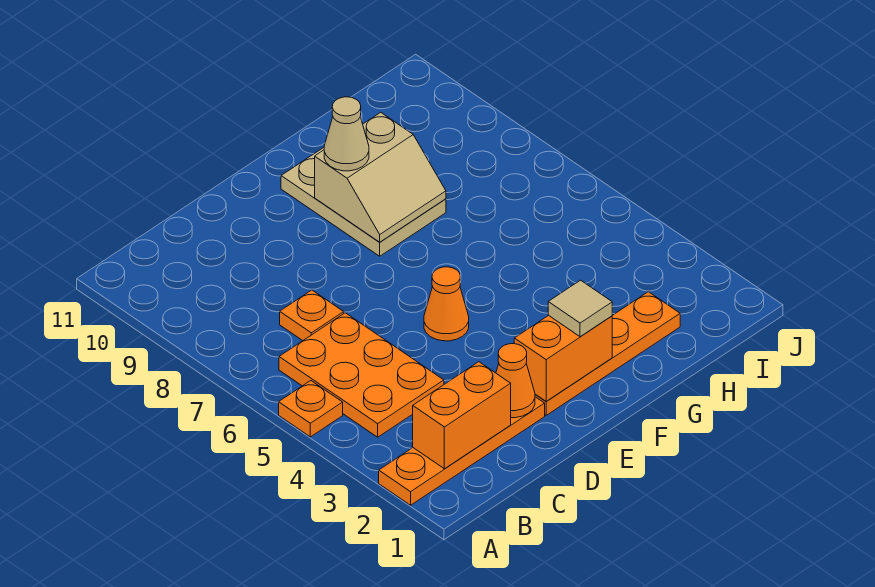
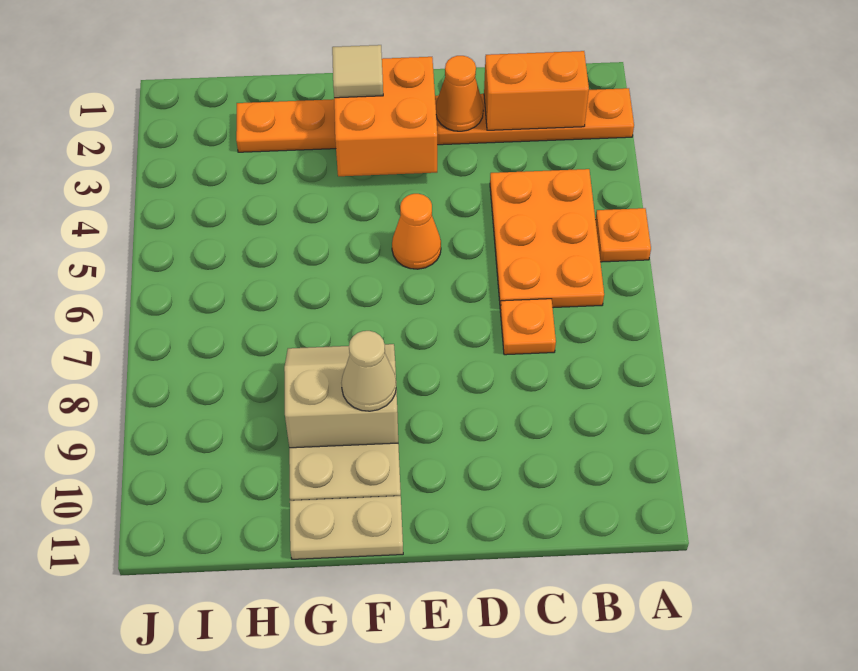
orange 1x2 brick [514,315,612,401] -> orange 2x2 brick [334,57,437,176]
none -> tan 1x2 plate [290,496,403,559]

